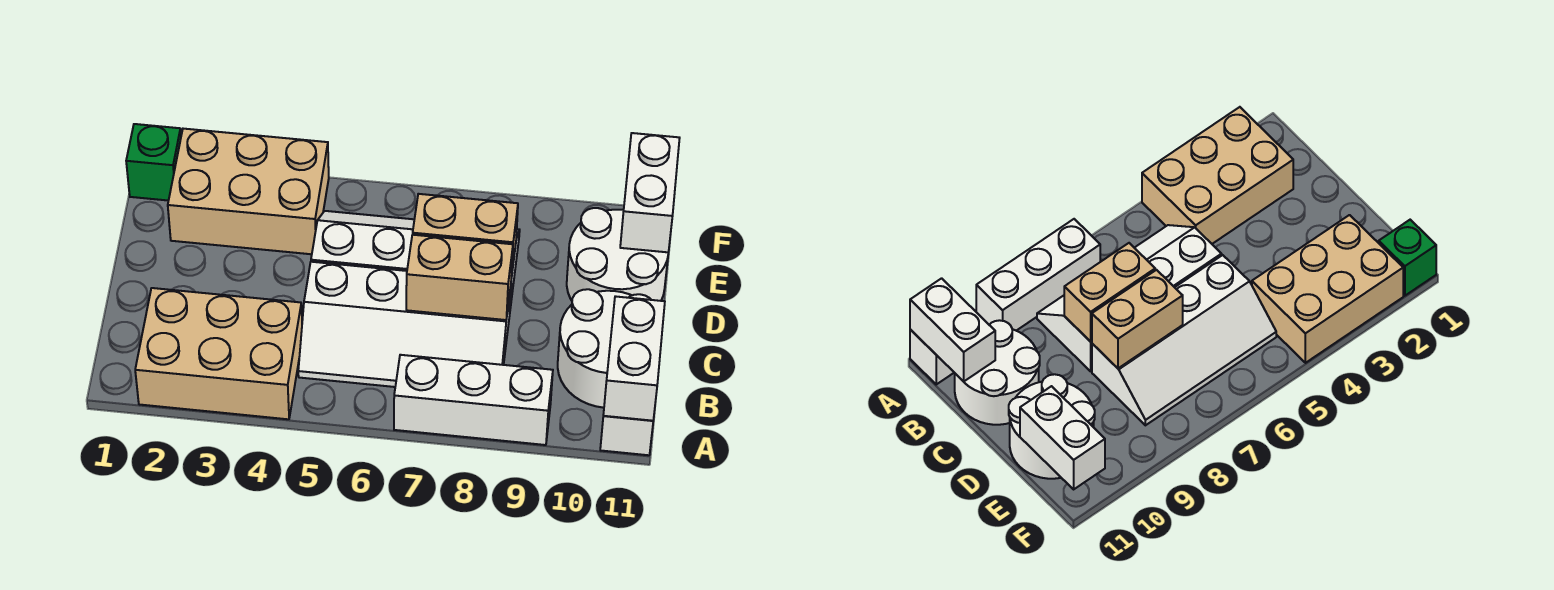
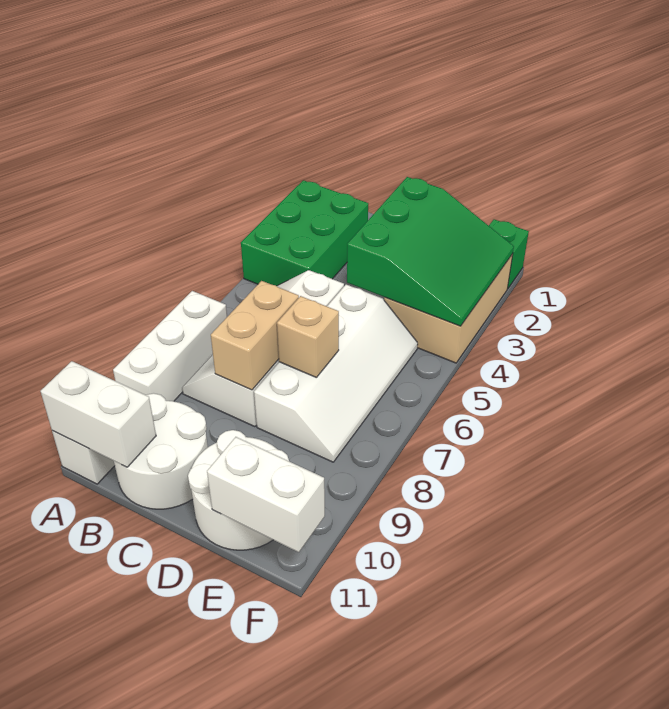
tan 2x3 brick [135,288,302,419] -> green 2x3 brick [241,180,368,286]
none -> green 3x3 slope [347,177,514,326]
tan 1x2 brick [413,194,518,278] -> tan 1x1 brick [277,296,339,377]

